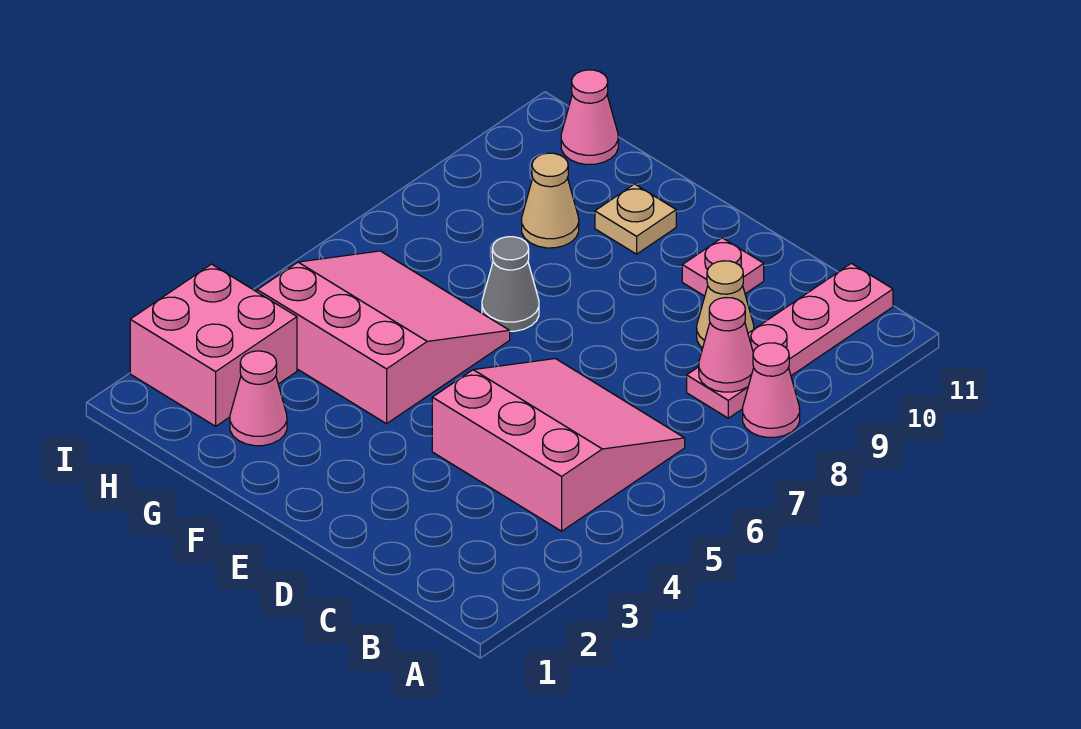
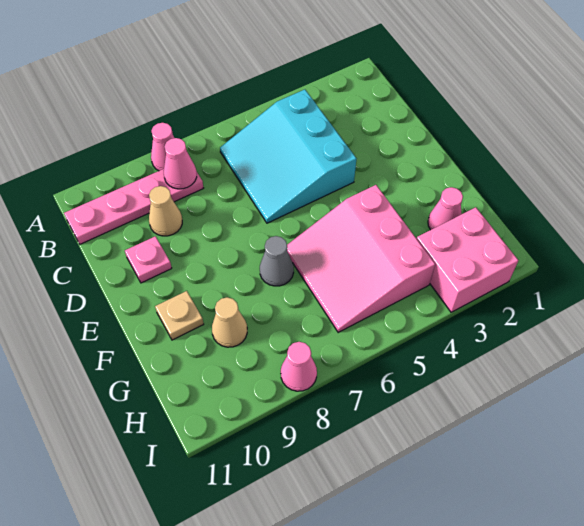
pink 3x3 slope [432,359,685,531] -> cyan 3x3 slope [220,90,356,223]
pink 1x1 cone [561,70,618,165] -> pink 1x1 cone moved to [281,342,317,391]

